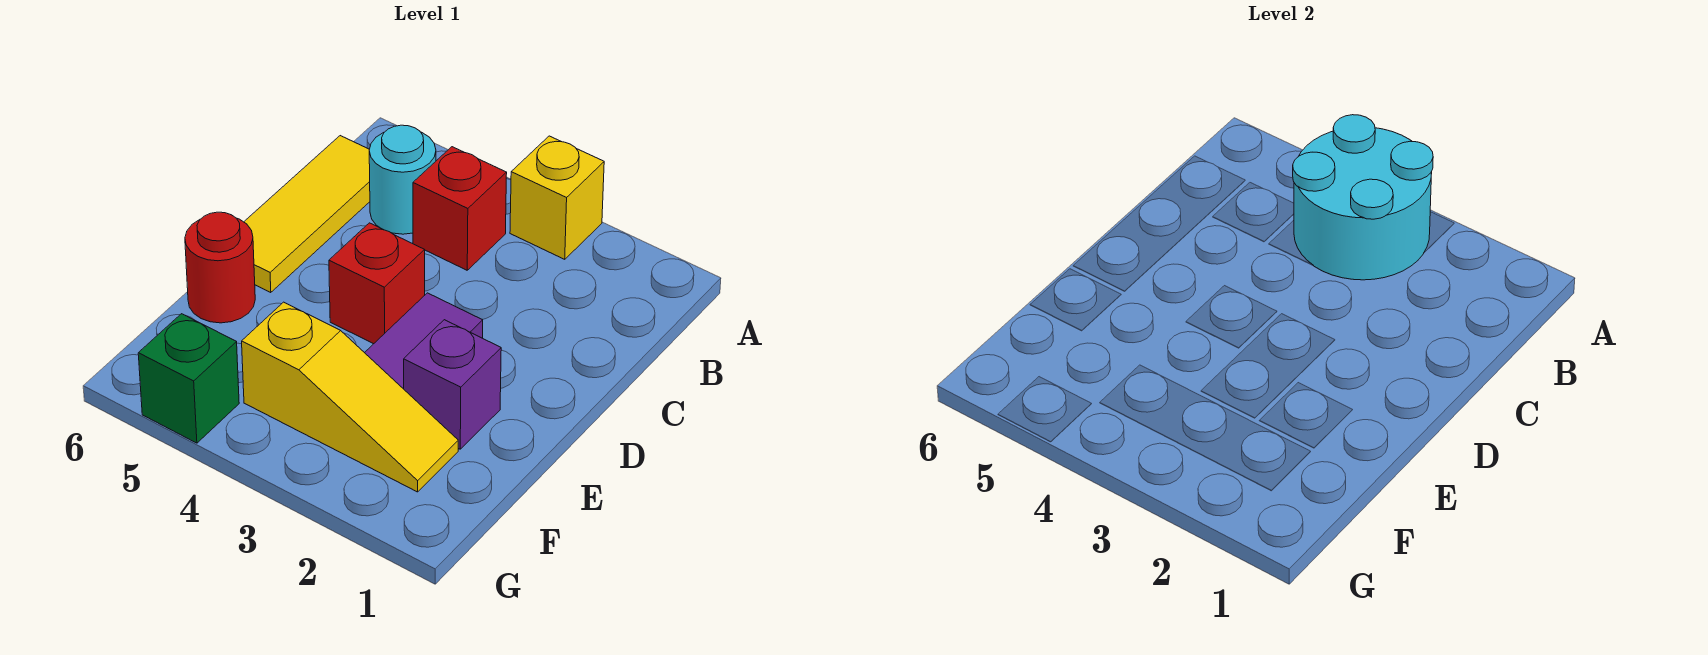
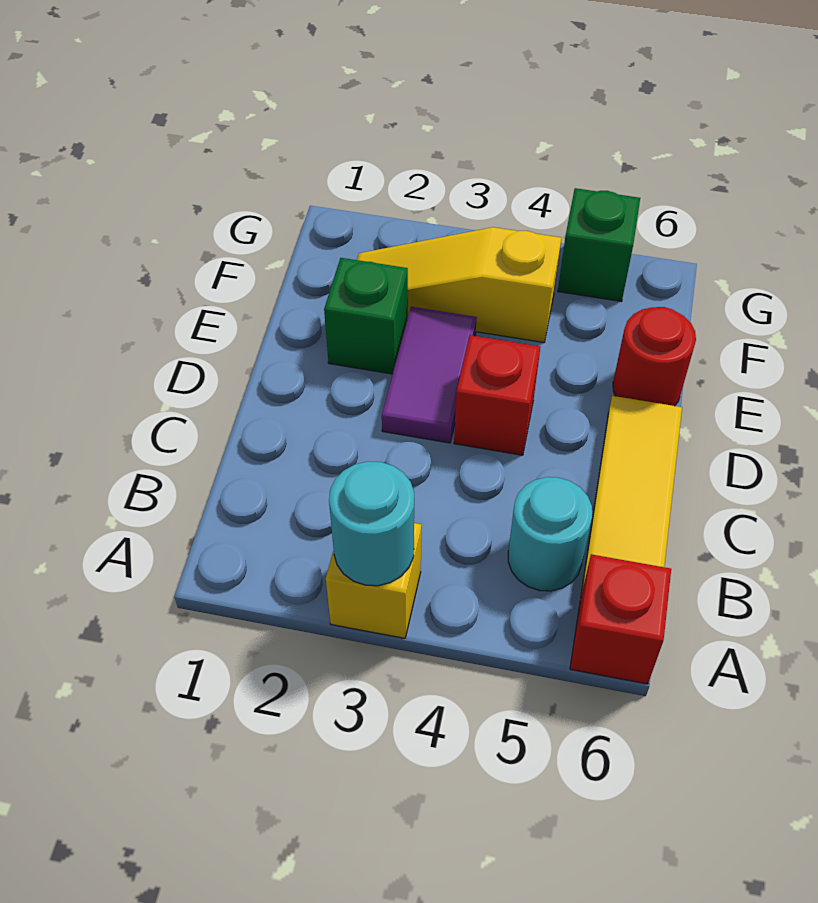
cyan 2x2 round brick [1293,115,1433,280] -> cyan 1x1 round brick [329,461,414,586]
red 1x1 brick [413,147,507,270] -> red 1x1 brick moved to [570,554,671,684]
purple 1x1 brick [404,320,501,449] -> green 1x1 brick [324,258,408,374]

